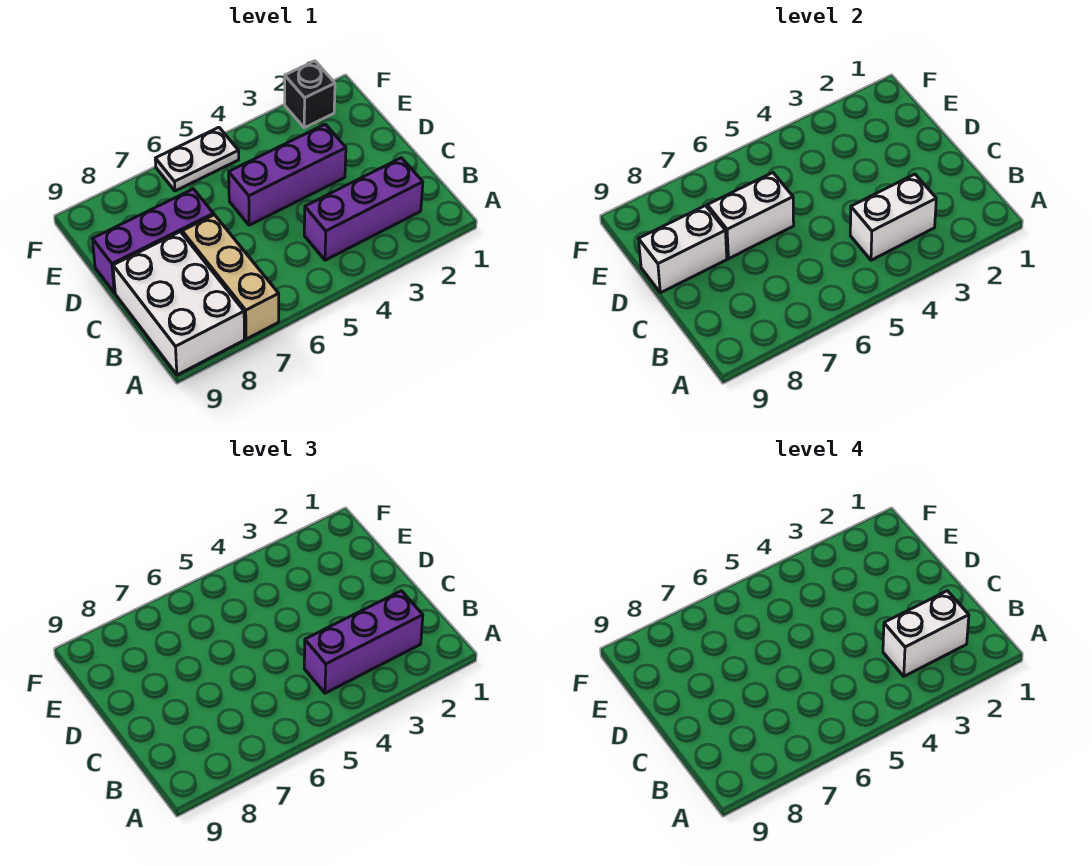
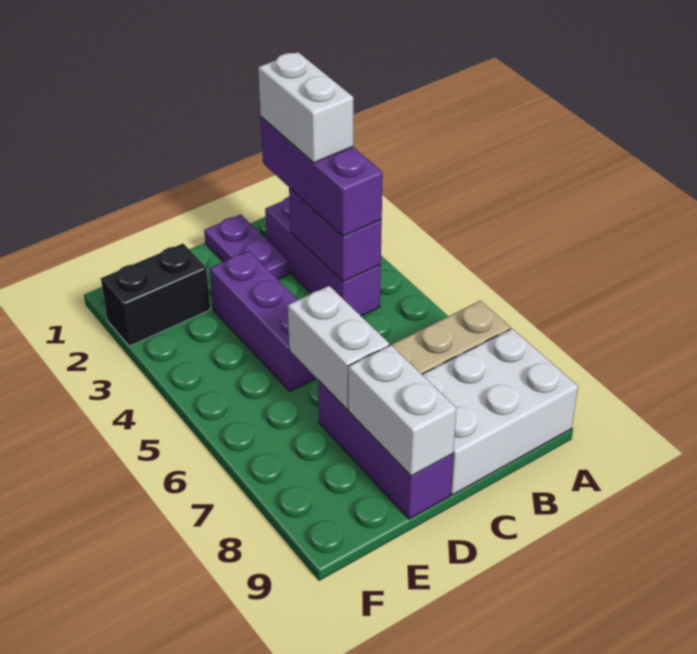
white 1x2 brick [850,174,936,260] -> purple 1x2 brick [289,188,382,282]
none -> purple 1x2 plate [204,215,289,279]
black 1x1 brick [285,61,335,128] -> black 1x2 brick [101,244,210,346]
white 1x2 plate [155,127,239,191] -> none

